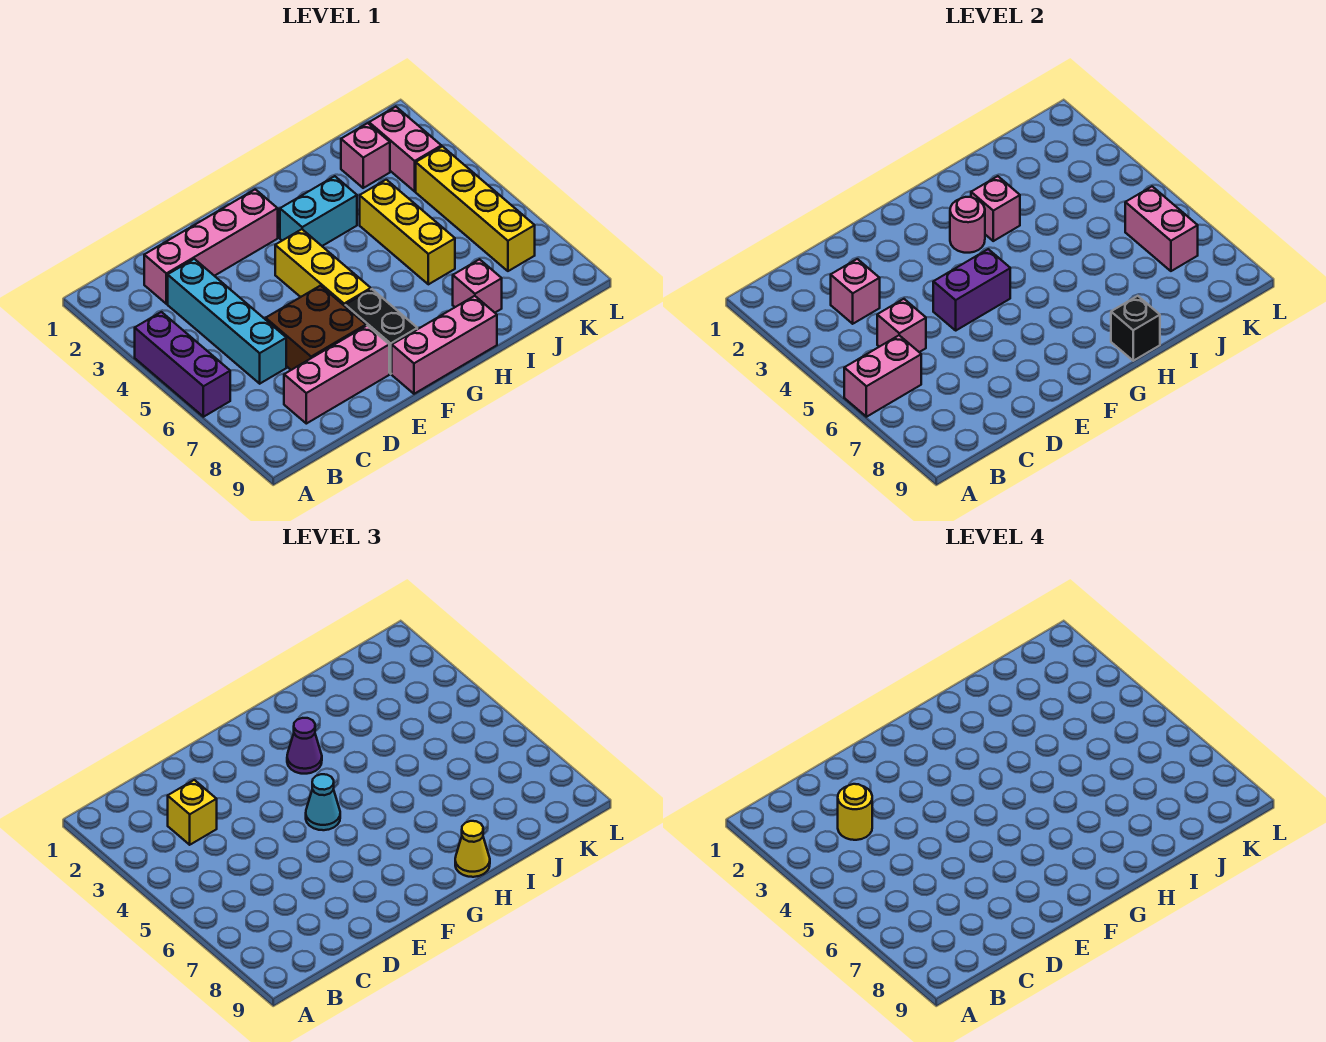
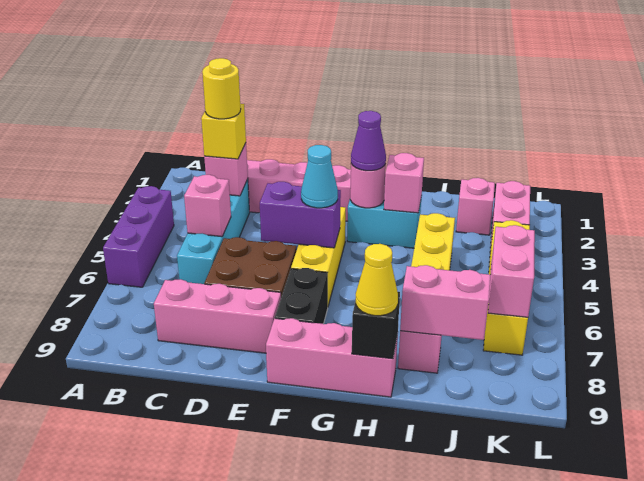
pink 1x2 brick [844,335,921,417] -> pink 1x2 brick moved to [400,265,490,340]

